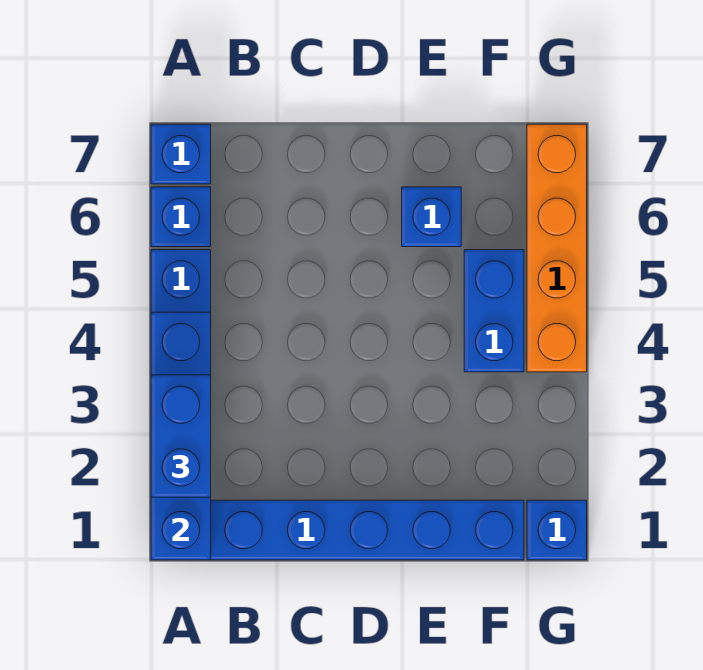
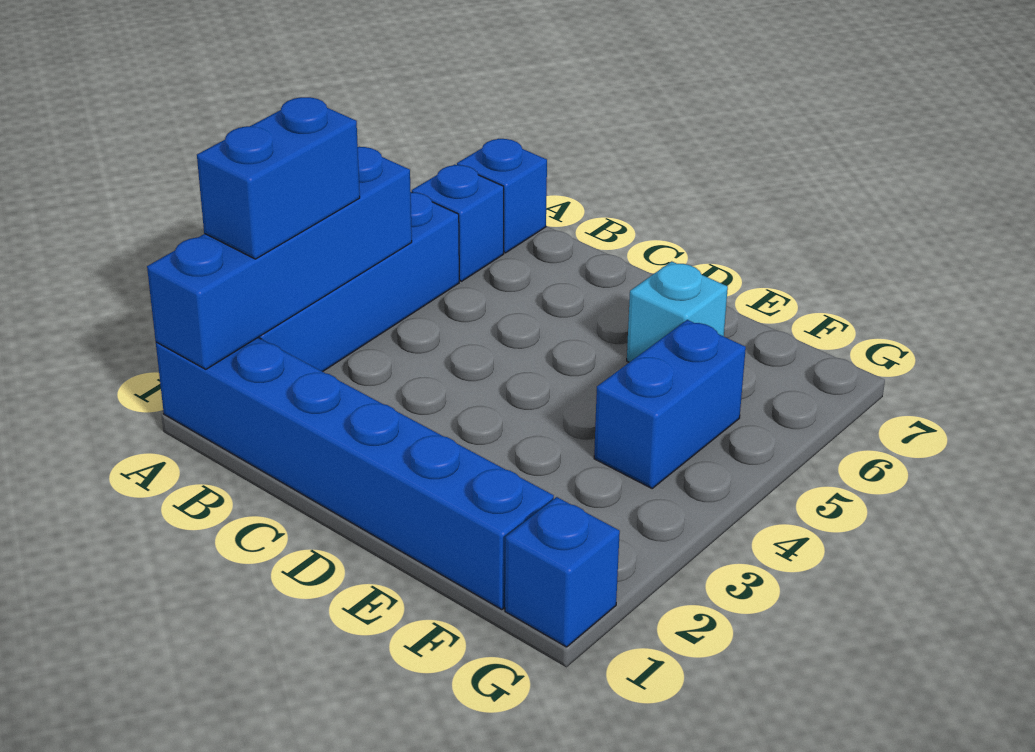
blue 1x1 brick [402,187,461,247] -> cyan 1x1 brick [627,261,728,362]
orange 1x4 brick [527,124,587,372] -> none

